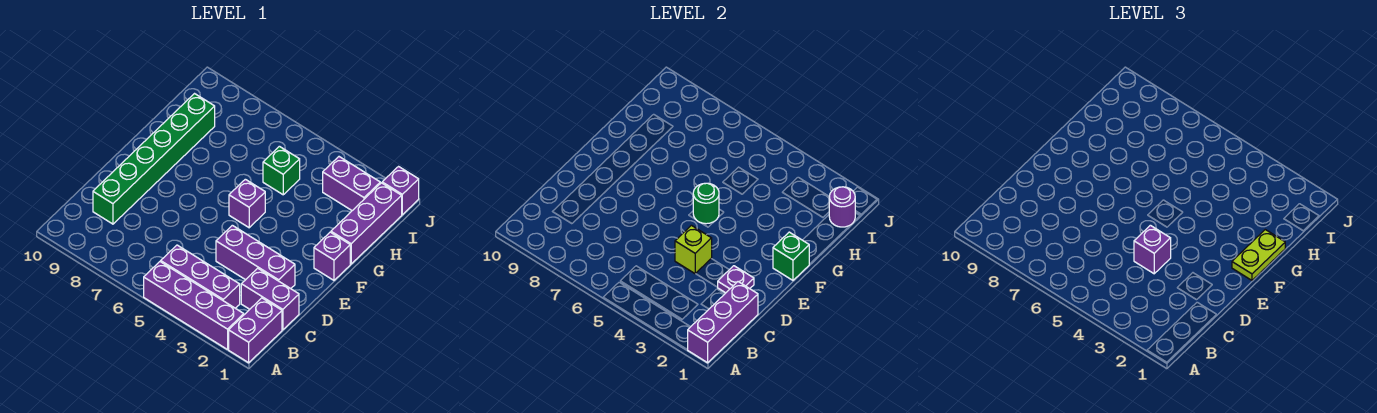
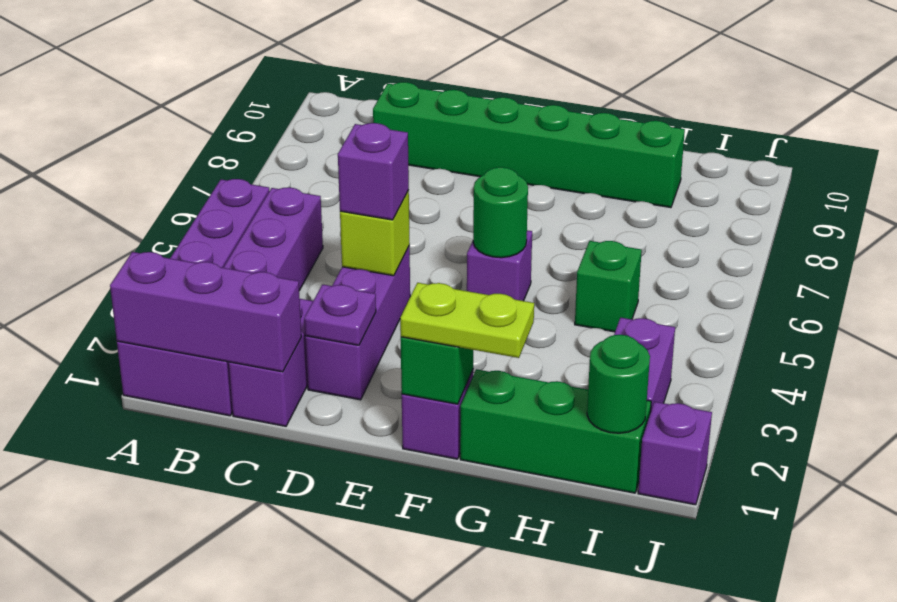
purple 1x3 brick [331,183,402,264] -> green 1x3 brick [460,369,651,493]
purple 1x1 round brick [829,187,855,227] -> green 1x1 round brick [587,335,650,433]

